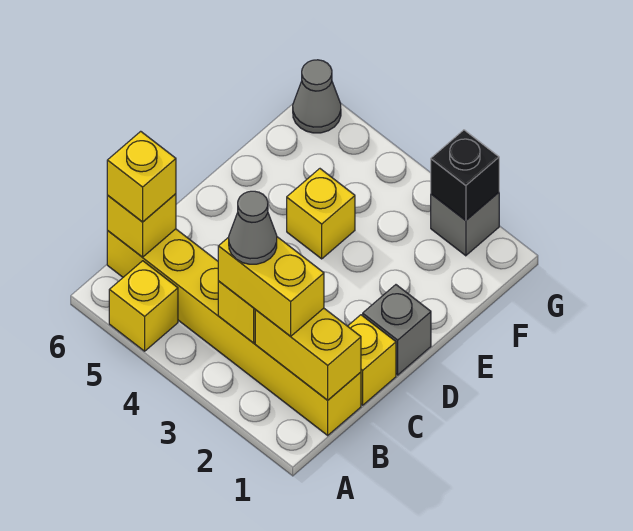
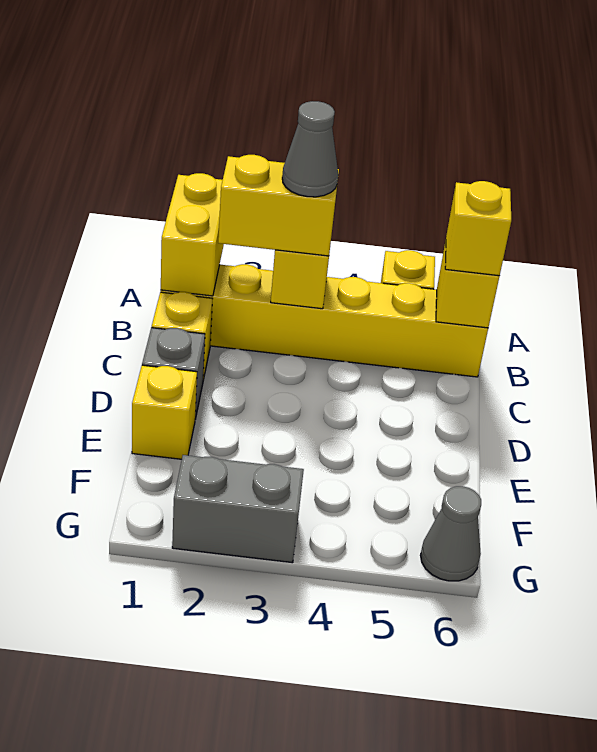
yellow 1x2 brick [255,308,361,400] -> yellow 1x2 brick turned to [161,173,224,296]
yellow 1x1 brick [287,169,355,259] -> yellow 1x1 brick moved to [132,365,197,459]
grey 1x1 brick [431,192,499,256] -> grey 1x2 brick [172,455,304,563]
black 1x1 brick [431,130,499,220] -> none

